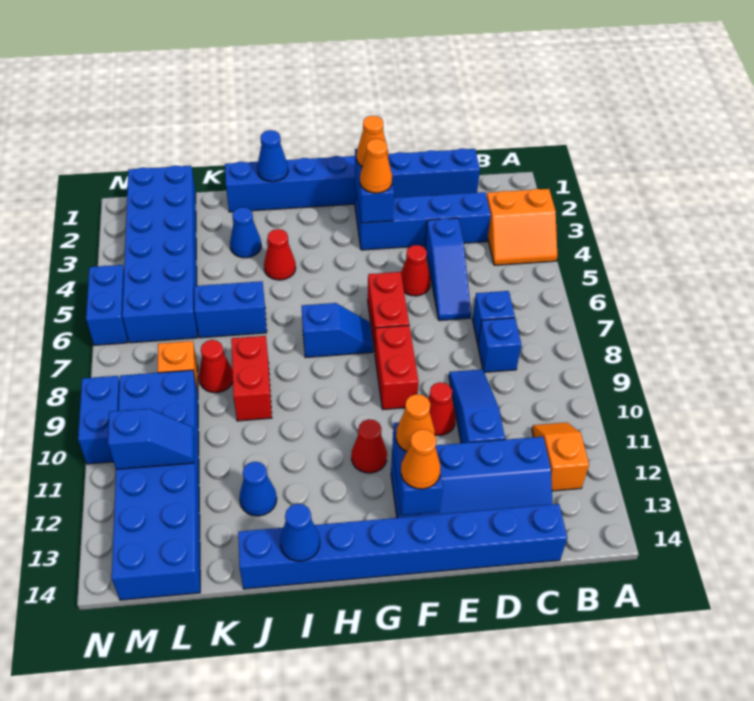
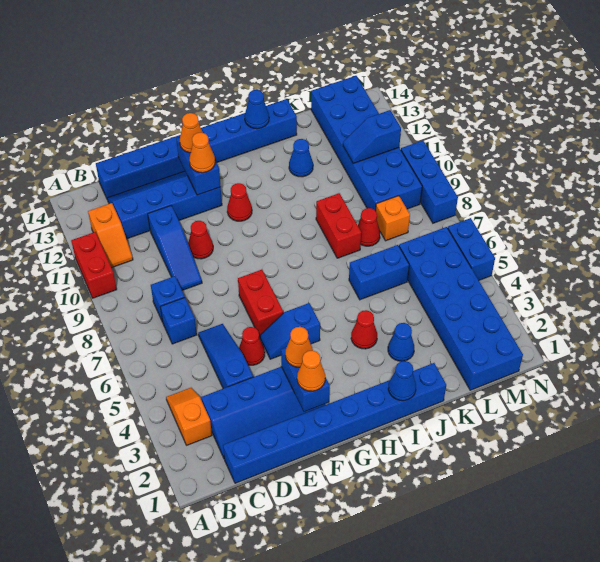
orange 2x2 slope [487,189,557,265] -> orange 1x2 slope [166,388,212,445]
red 1x2 brick [375,325,419,409] -> red 1x2 brick moved to [71,232,117,298]
blue 1x2 slope [302,303,373,358] -> blue 1x2 slope moved to [260,303,320,359]
blue 1x2 brick [78,376,120,464] -> blue 1x3 brick [401,141,458,223]

